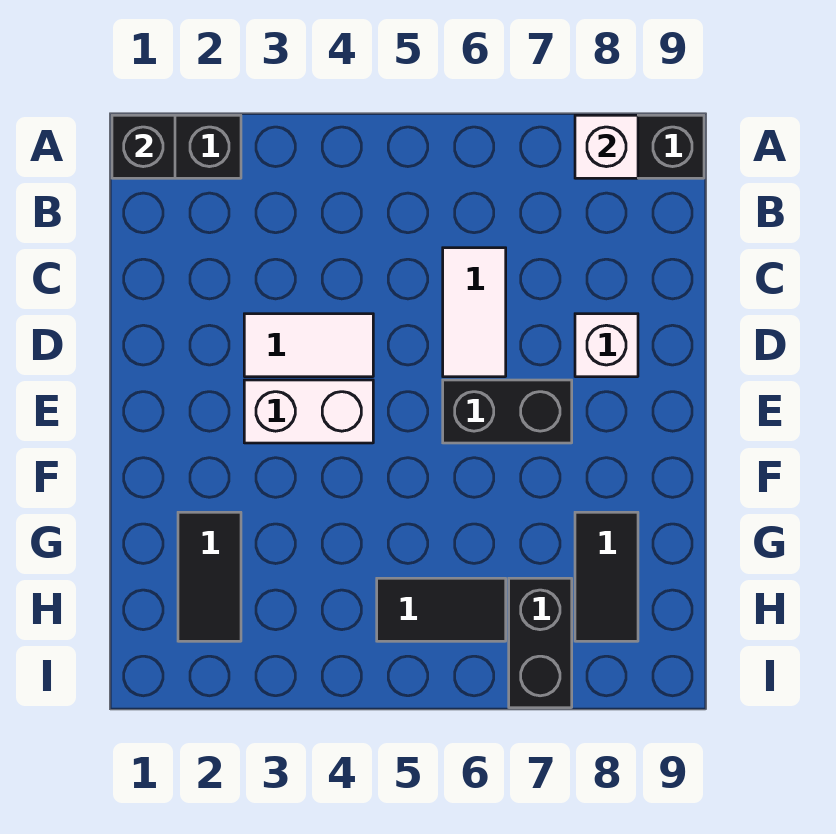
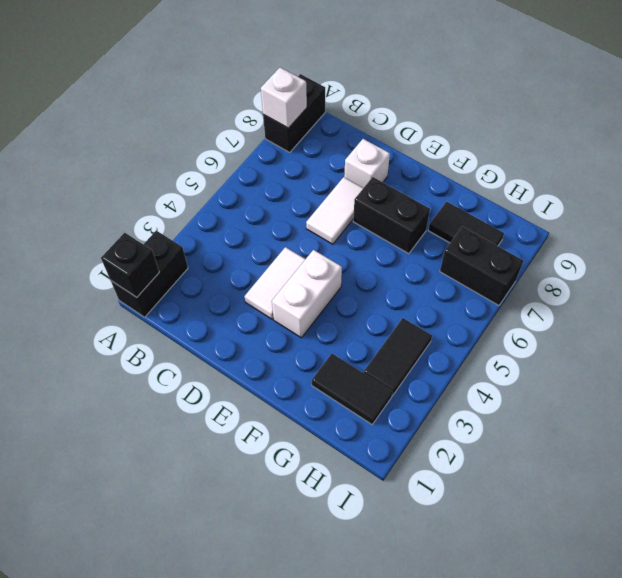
white 1x2 tile [443,248,506,377] -> white 1x2 tile turned to [306,177,363,244]
black 1x2 brick [443,380,572,443] -> black 1x2 brick turned to [353,177,430,254]
black 1x2 tile [377,578,506,641] -> black 1x2 tile moved to [364,318,432,396]

